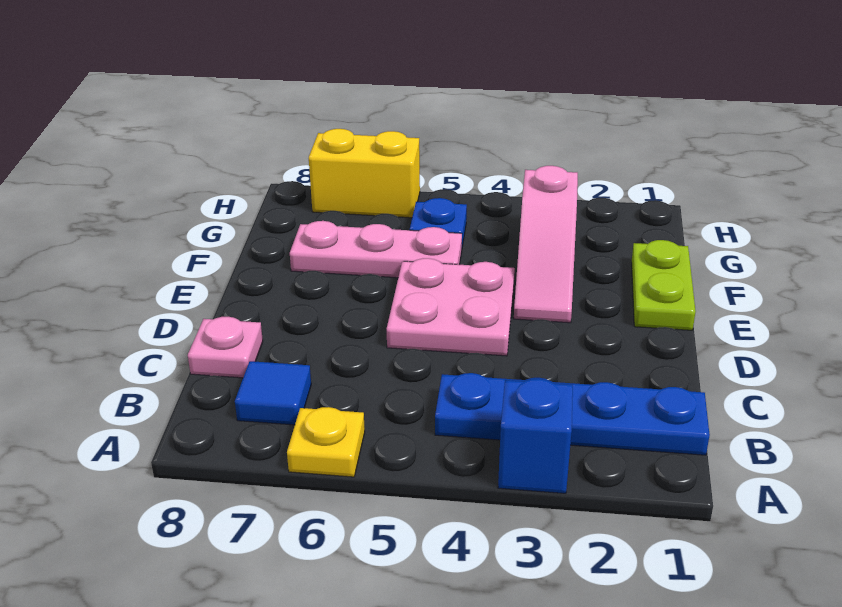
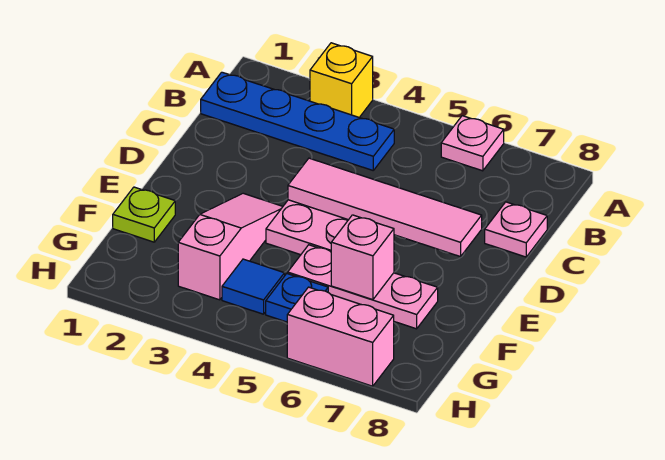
blue 1x1 brick [498,379,573,493] -> yellow 1x1 brick [310,43,373,117]
yellow 1x1 plate [287,407,365,477] -> pink 1x1 plate [441,116,504,171]
blue 1x1 tile [235,361,311,425] -> blue 1x1 tile moved to [222,259,285,314]
none -> pink 1x4 tile [288,158,482,257]
lime 1x2 plate [632,240,696,330] -> lime 1x1 plate [113,187,175,242]
none -> pink 1x1 brick [331,215,394,300]
yellow 1x2 brick [309,129,420,218] -> pink 1x2 brick [287,287,394,386]

